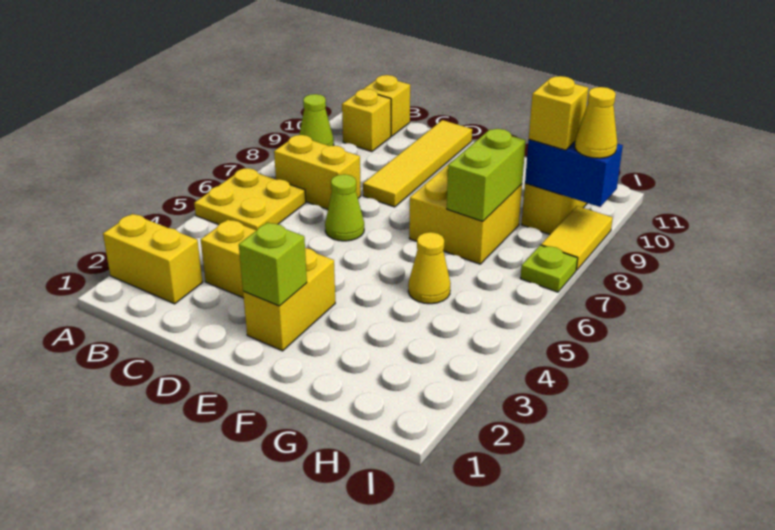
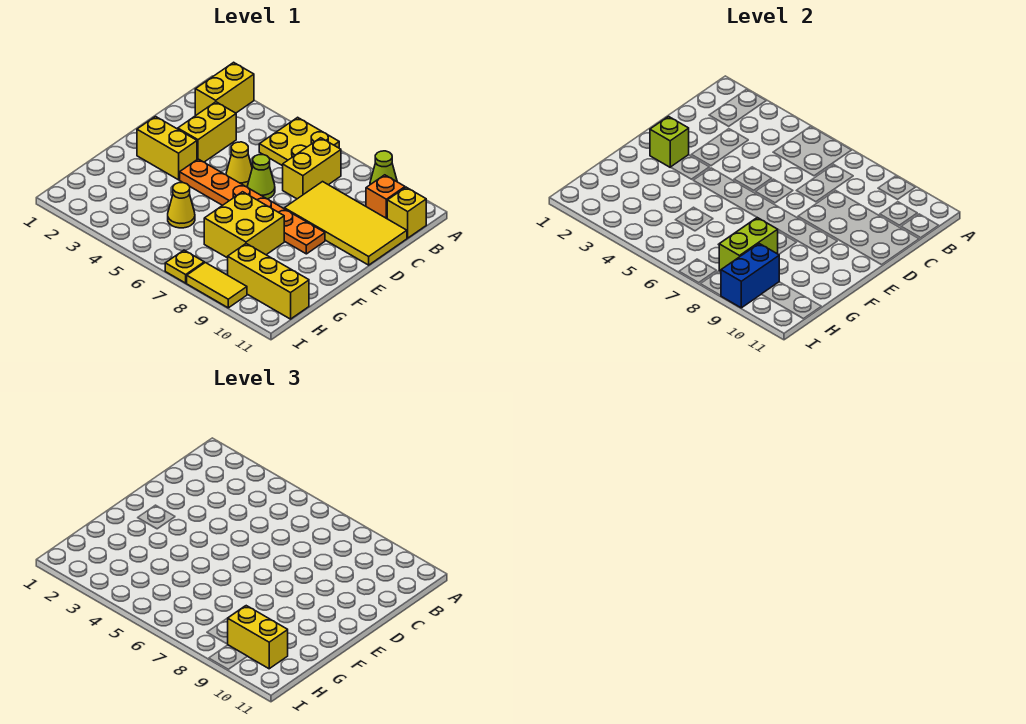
yellow 1x1 brick [342,89,391,152] -> orange 1x1 brick [366,175,405,219]
yellow 1x4 tile [363,120,472,207] -> yellow 2x4 tile [284,182,407,265]
none -> orange 1x6 plate [180,159,325,254]
lime 1x2 brick [447,129,526,221] -> lime 1x2 brick turned to [719,218,778,271]
yellow 1x1 brick [529,76,588,150] -> yellow 1x2 brick [228,606,288,669]
lime 1x1 plate [520,245,578,292] -> yellow 1x1 plate [165,250,204,283]
yellow 1x1 cone [575,87,617,158] -> yellow 1x1 cone moved to [226,142,252,187]

